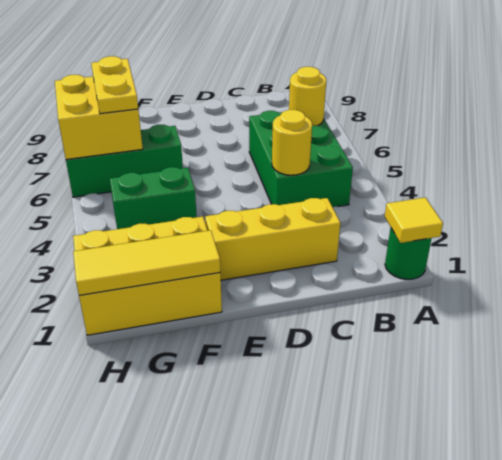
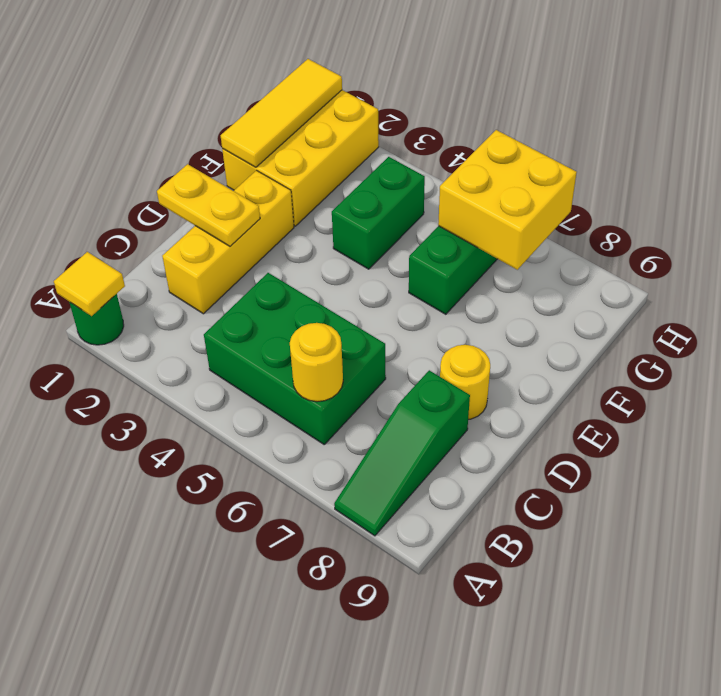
none -> green 1x3 slope [334,370,470,536]
yellow 1x1 round brick [272,110,312,175] -> yellow 1x1 round brick moved to [440,345,490,420]
yellow 1x2 plate [91,56,138,114] -> yellow 1x2 plate moved to [157,164,260,246]

